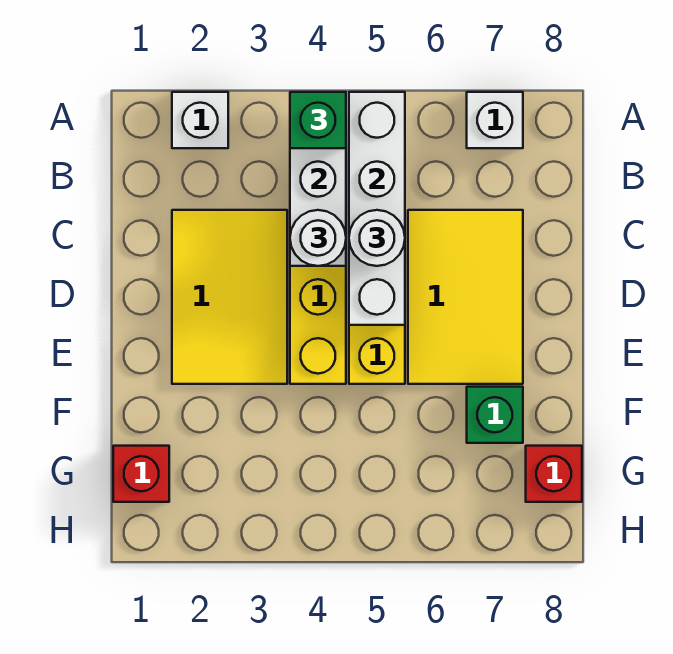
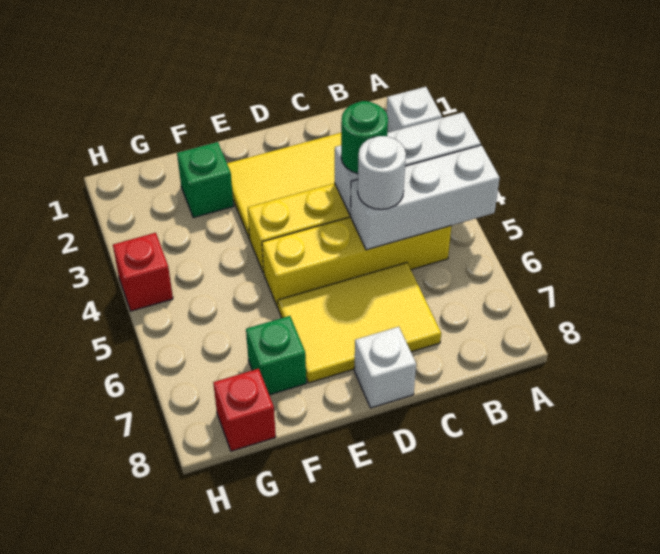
green 1x1 brick [290,92,346,148] -> green 1x1 brick moved to [177,142,234,218]
white 1x4 brick [349,92,405,325] -> white 1x3 brick [350,145,500,250]
white 1x1 brick [467,92,523,148] -> white 1x1 brick moved to [354,327,416,408]
white 1x1 round brick [290,210,346,266] -> green 1x1 round brick [341,101,388,174]
red 1x1 brick [113,446,169,502] -> red 1x1 brick moved to [113,233,173,311]

